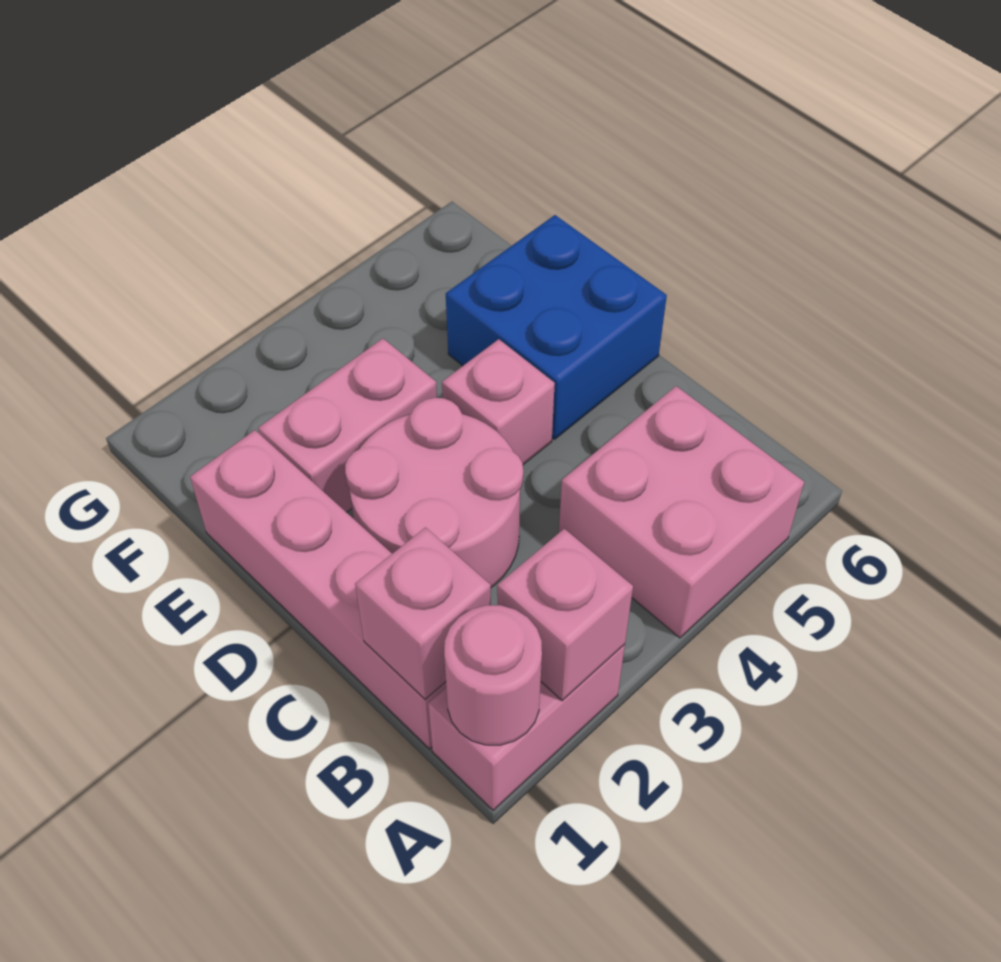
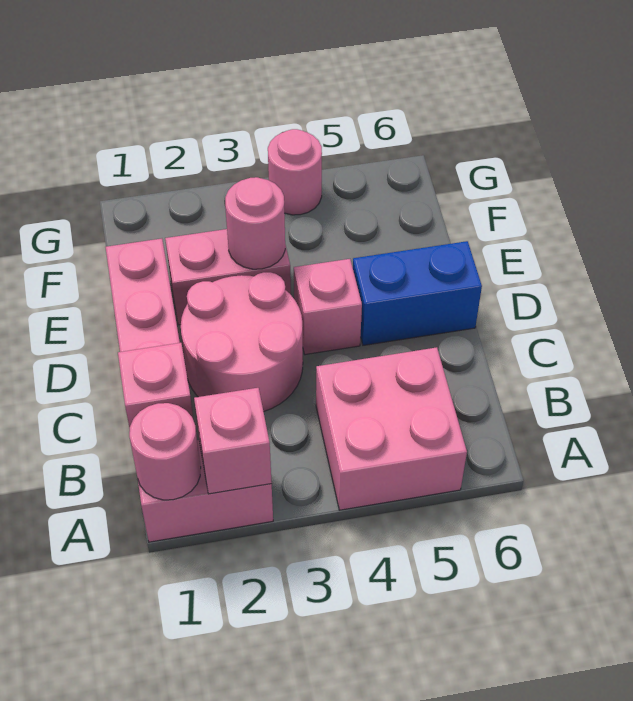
blue 2x2 brick [446,215,667,439] -> blue 1x2 brick [353,241,482,345]
none -> pink 1x1 round brick [225,177,285,269]
none -> pink 1x1 round brick [268,129,322,215]

